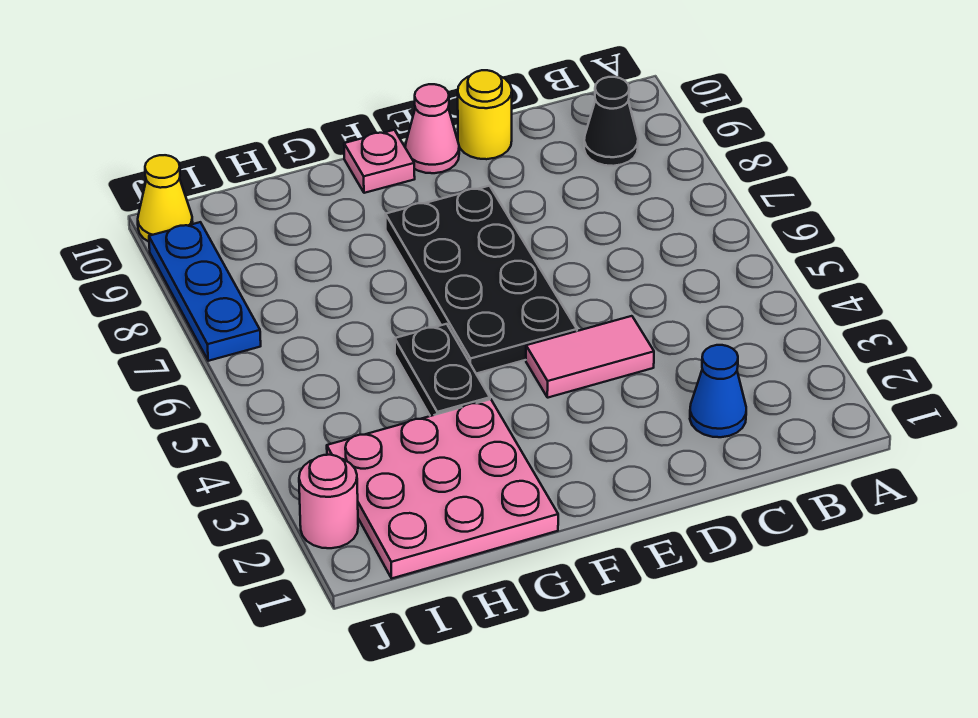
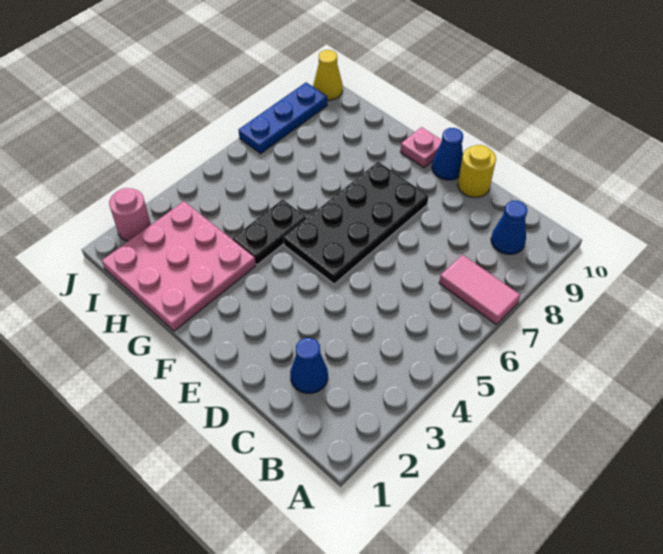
black 1x1 cone [584,77,638,166] -> blue 1x1 cone [491,201,528,254]
pink 1x2 tile [526,316,654,398] -> pink 1x2 tile moved to [439,255,520,324]
pink 1x1 cone [405,84,459,173] -> blue 1x1 cone [432,128,463,180]

